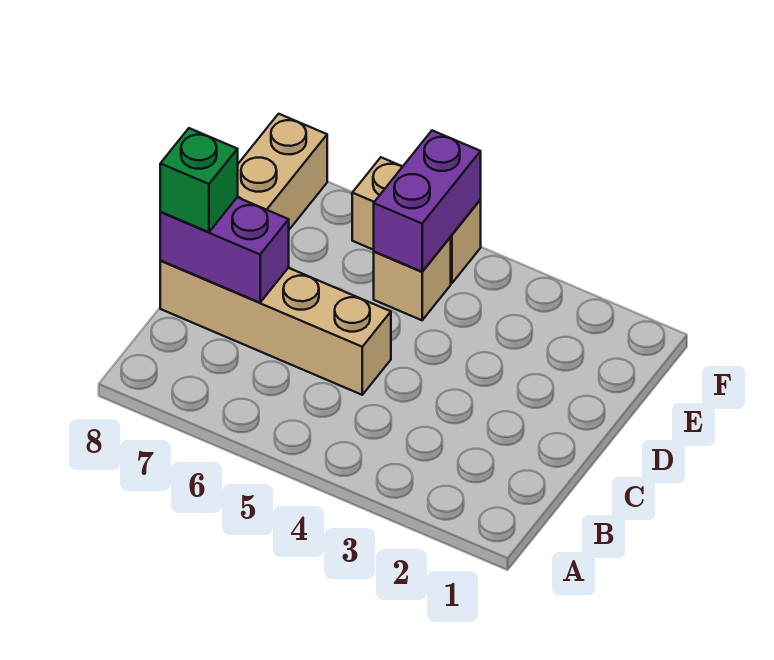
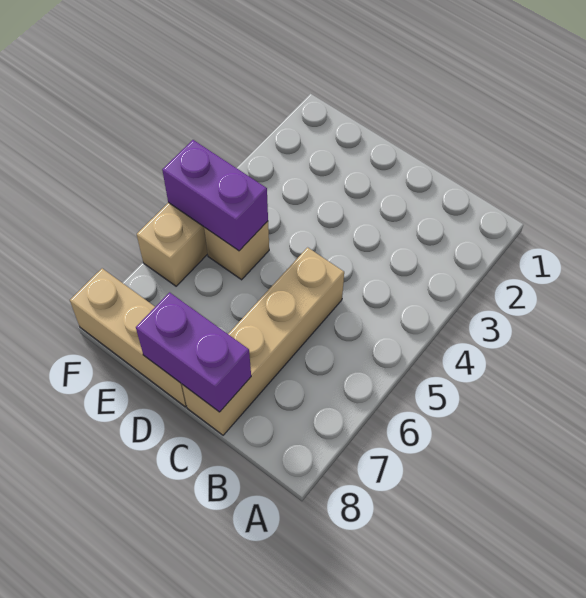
purple 1x2 brick [160,197,289,303] -> purple 1x2 brick turned to [136,292,251,412]
green 1x1 brick [160,128,238,232] -> none

